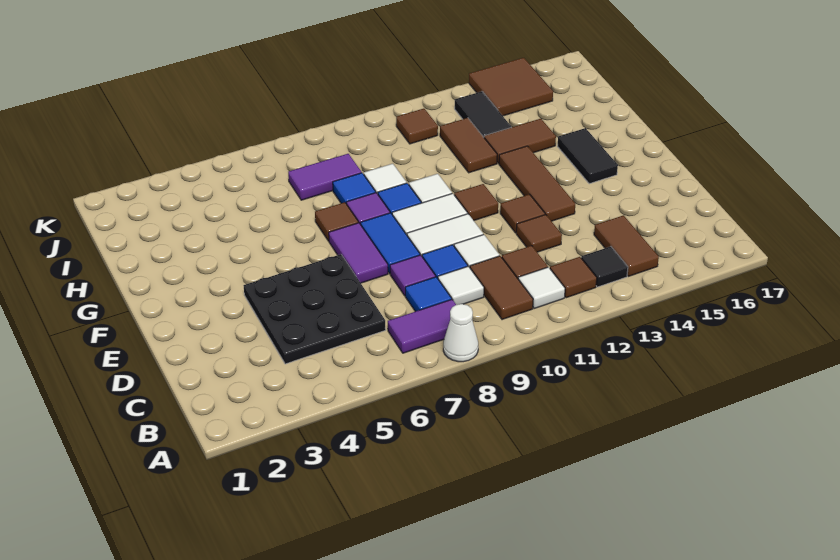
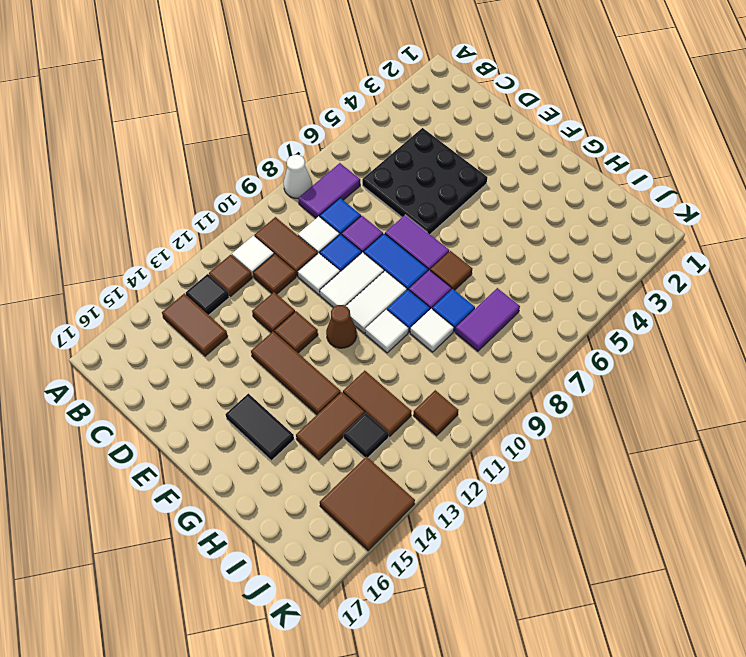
brown 1x1 tile [454,184,498,220] -> brown 1x1 cone [326,305,357,348]
black 1x2 tile [455,91,511,137] -> black 1x1 tile [343,413,389,457]

